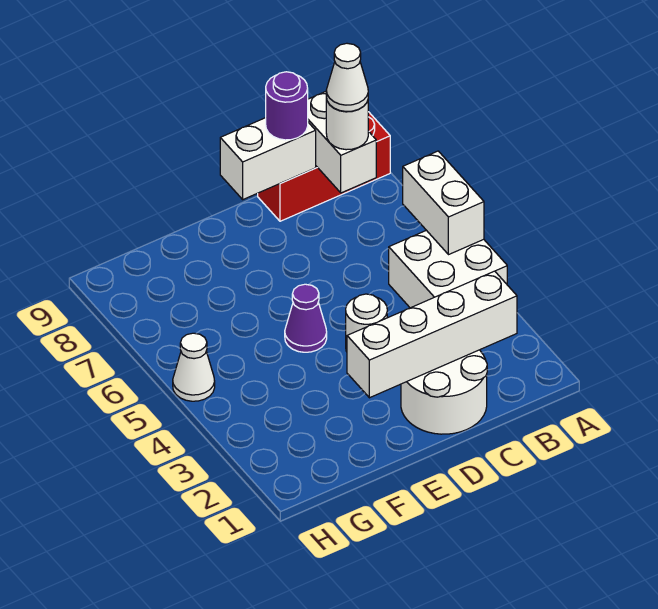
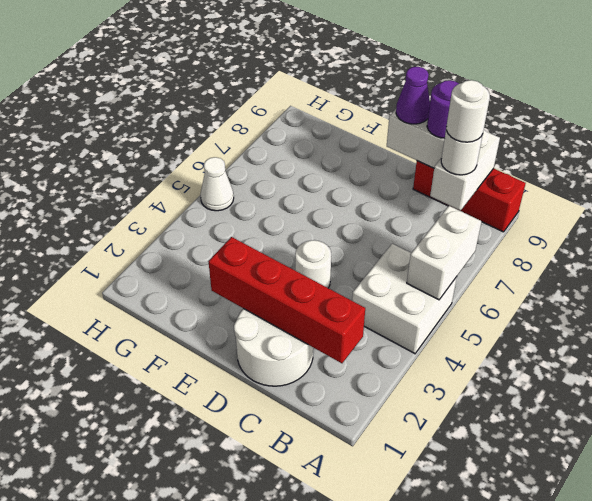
white 1x4 brick [347,271,517,398] -> red 1x4 brick [208,237,365,363]
white 1x1 cone [326,43,368,112] -> white 1x1 round brick [446,80,490,142]
purple 1x1 cone [285,284,327,352] -> purple 1x1 cone moved to [396,67,430,124]

